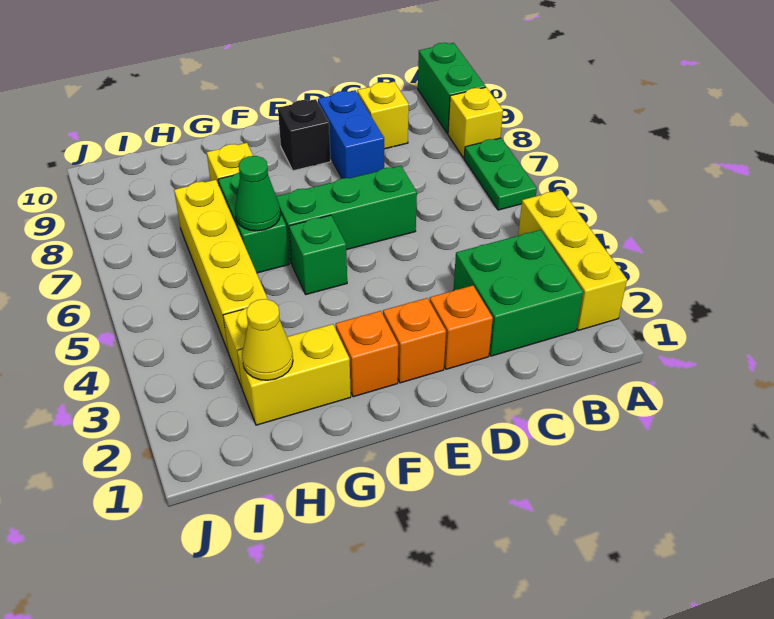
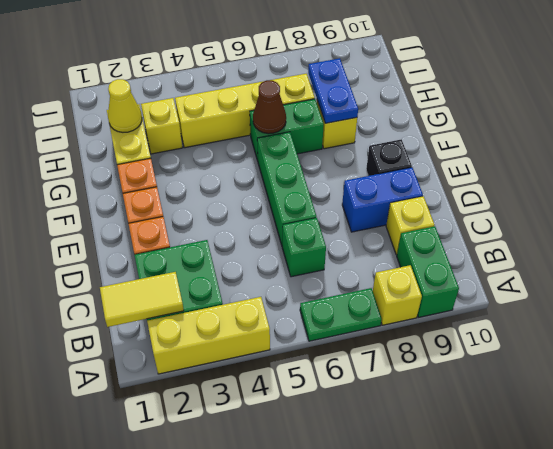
green 1x2 brick [418,43,486,134] -> green 1x2 brick turned to [397,226,459,317]
none -> yellow 1x2 tile [100,272,184,327]
green 1x1 brick [289,215,347,294] -> green 1x1 brick moved to [282,218,326,277]
green 1x1 cone [235,156,280,231] -> brown 1x1 cone [253,80,286,134]
none -> blue 1x2 plate [308,58,358,123]

